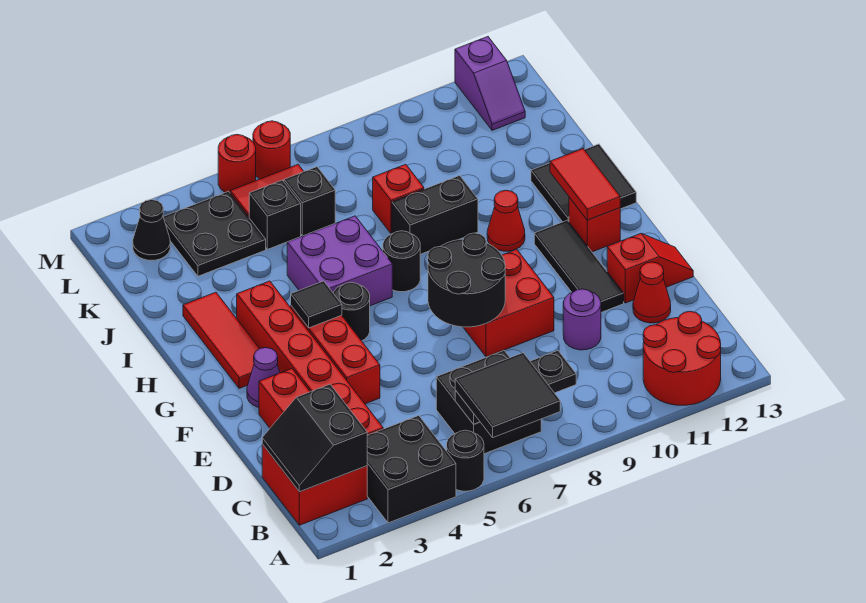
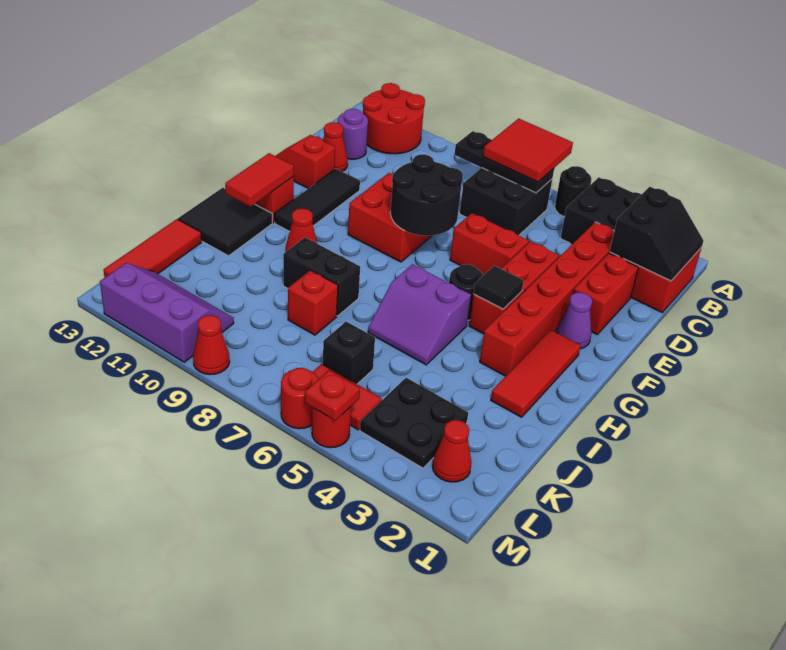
black 2x2 tile [455,353,560,437] -> red 2x2 tile [483,119,573,182]
purple 1x1 round brick [563,289,601,350] -> purple 1x1 round brick moved to [338,109,368,159]
none -> red 1x2 brick [450,213,529,275]
purple 2x2 brick [287,216,392,306] -> purple 2x2 slope [368,264,471,365]
black 1x1 round brick [383,231,420,292] -> none
none -> red 1x3 tile [104,219,202,278]
black 1x1 brick [249,180,301,249] -> none
black 1x1 cone [133,200,170,260] -> red 1x1 cone [432,420,472,482]
purple 1x2 slope [455,37,525,130] -> purple 2x3 slope [100,263,234,362]
none -> red 1x1 plate [305,370,360,420]
none -> red 1x1 cone [193,315,230,375]

